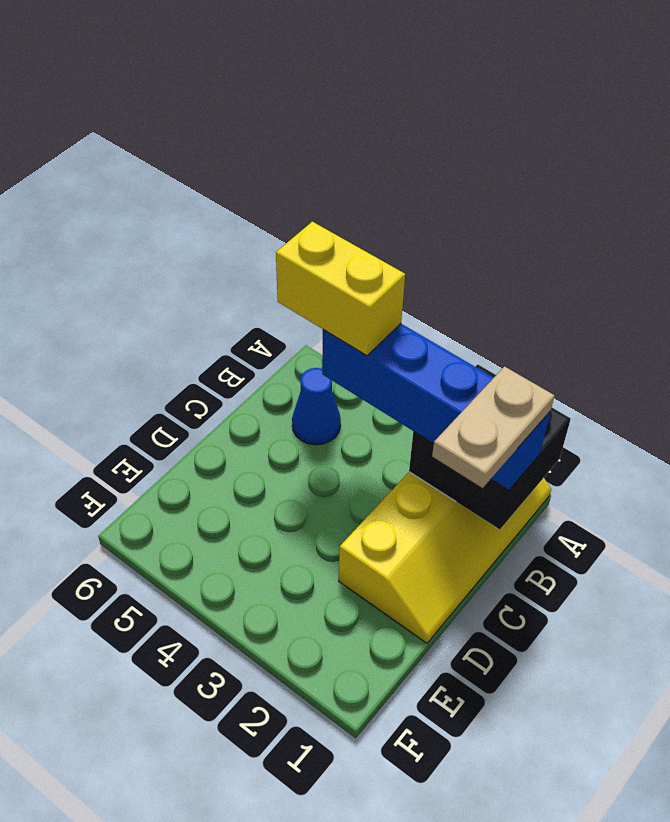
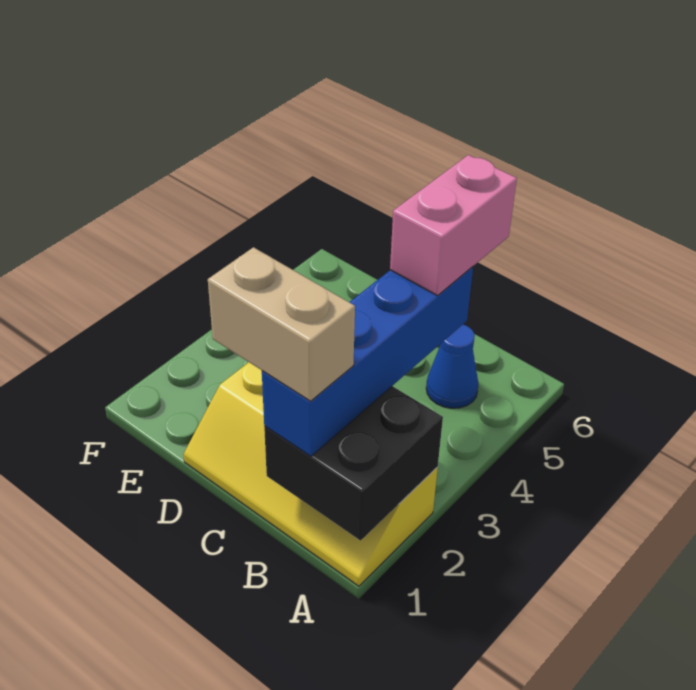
tan 1x2 plate [432,367,555,488] -> tan 1x2 brick [208,247,355,401]
yellow 1x2 brick [276,222,405,356] -> pink 1x2 brick [390,155,517,296]

